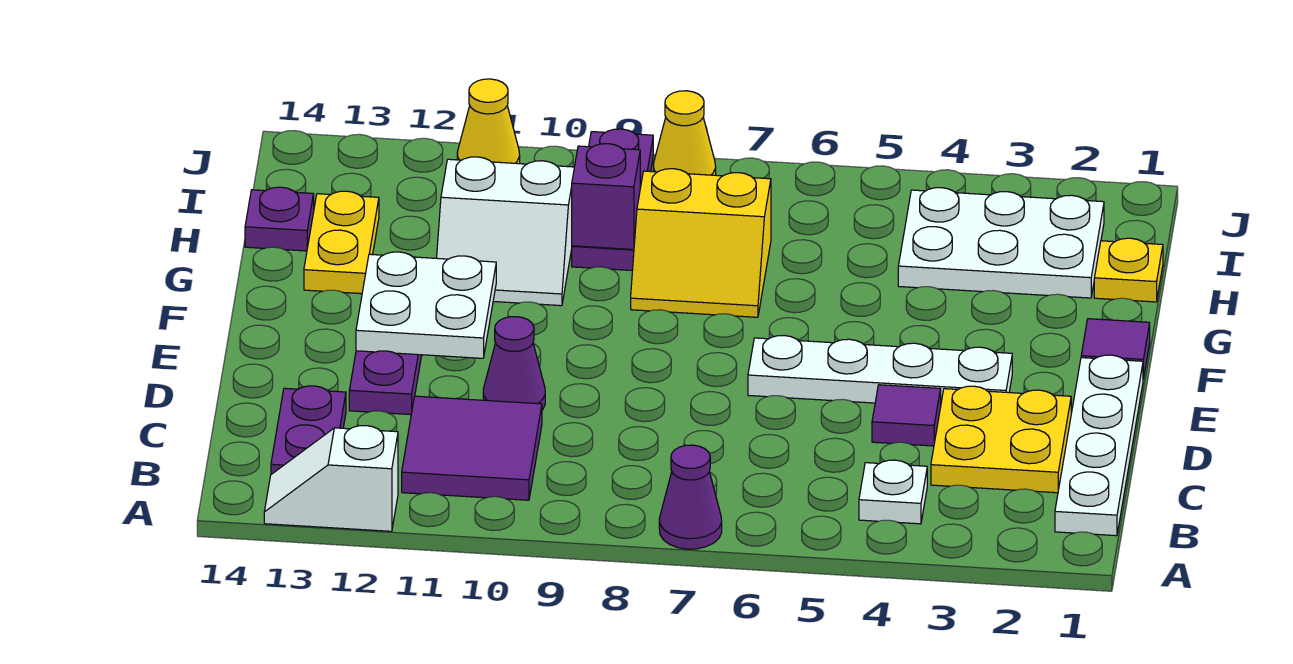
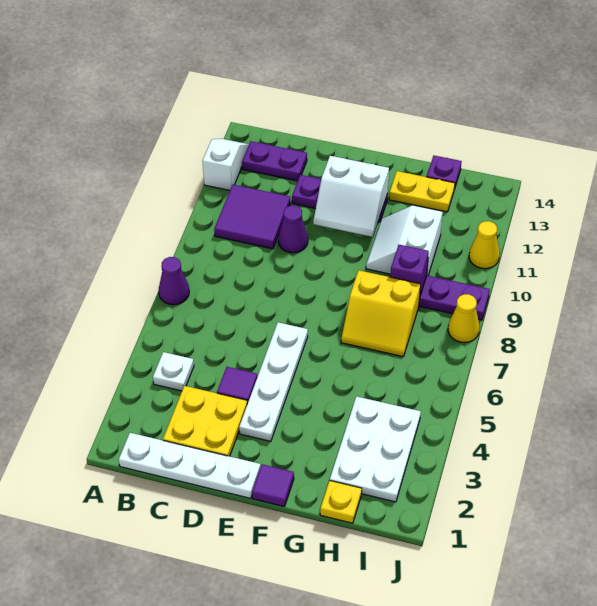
white 2x2 plate [356,252,496,358] -> white 2x2 slope [313,156,389,237]
yellow 2x2 slope [631,169,771,317] -> yellow 2x2 slope turned to [341,270,420,357]

